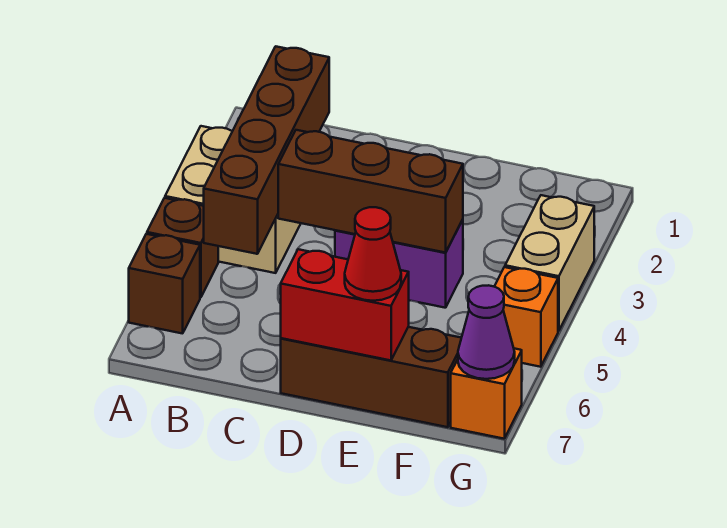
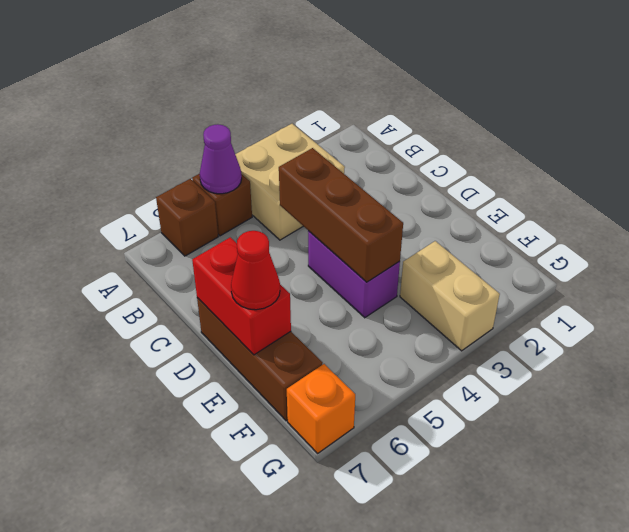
brown 1x4 brick [204,46,329,254] -> none
tan 1x2 brick [505,195,594,331] -> tan 1x2 brick turned to [400,241,500,351]
orange 1x1 brick [494,267,558,367] -> none
purple 1x1 cone [458,285,515,379] -> purple 1x1 cone moved to [200,124,242,194]

